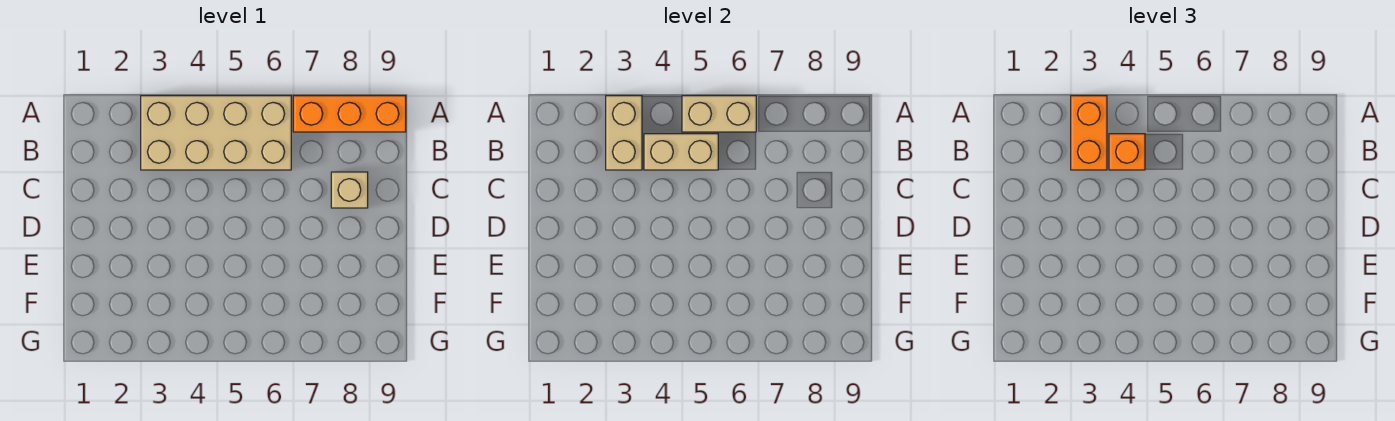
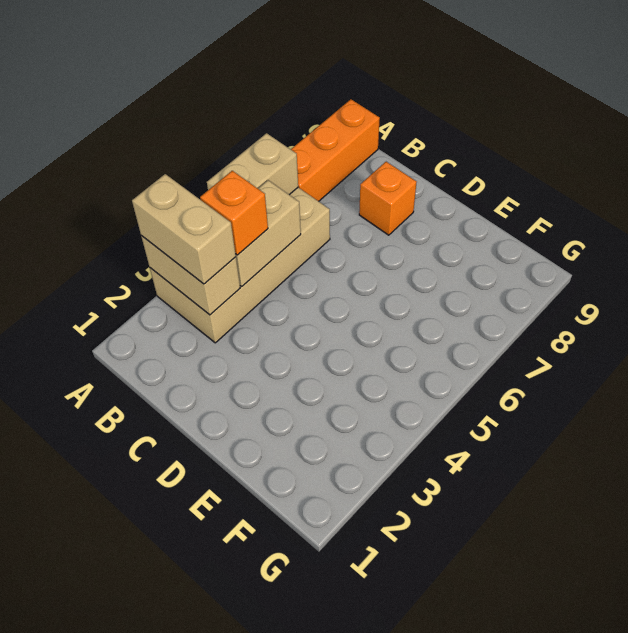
orange 1x2 brick [1071,96,1107,170] -> tan 1x2 brick [132,174,236,284]
tan 1x1 brick [331,172,368,208] -> orange 1x1 brick [359,162,416,235]

